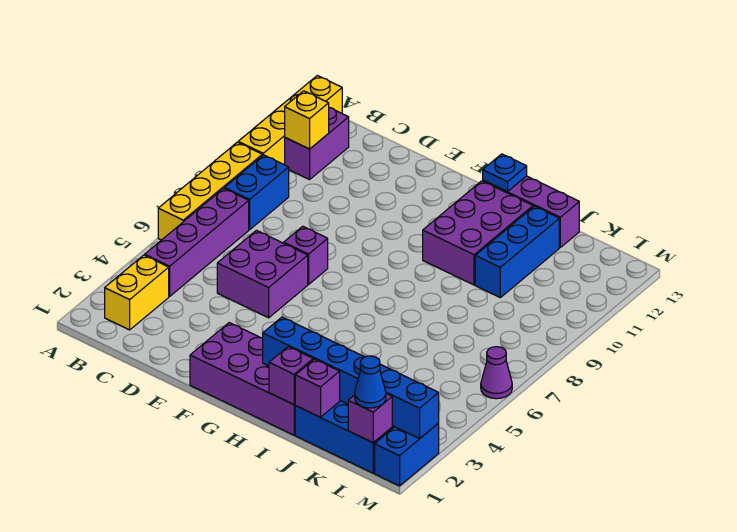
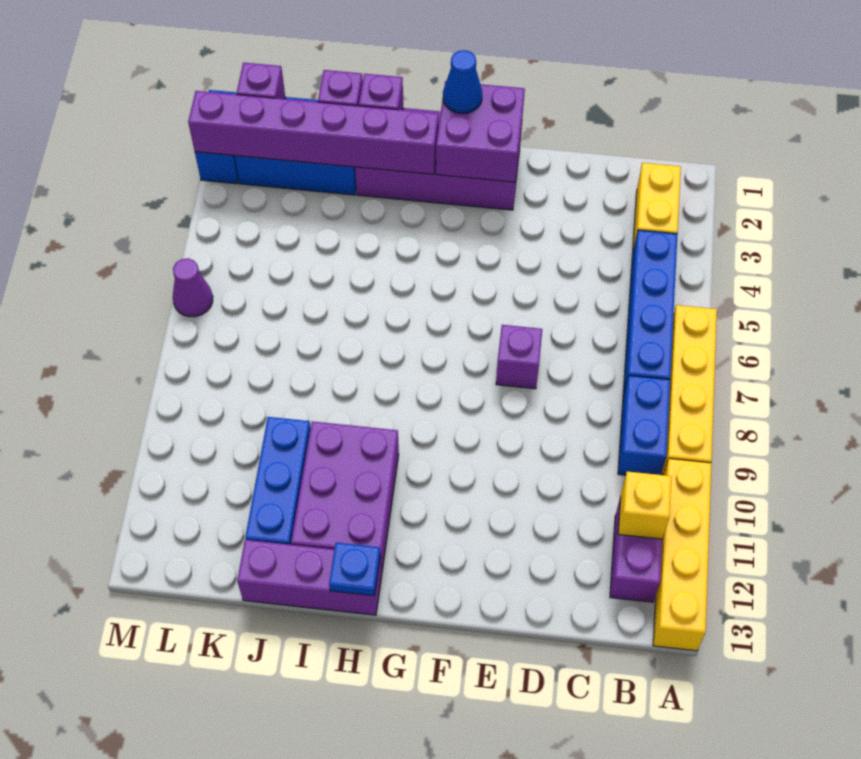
purple 1x4 brick [145,188,249,296] -> blue 1x4 brick [623,230,678,397]
purple 2x2 brick [217,230,308,318] -> purple 2x2 brick moved to [436,81,525,182]
blue 1x6 brick [263,317,439,438] -> purple 1x6 brick [188,91,439,174]
blue 1x1 cone [355,356,386,408] -> blue 1x1 cone moved to [443,50,482,113]

